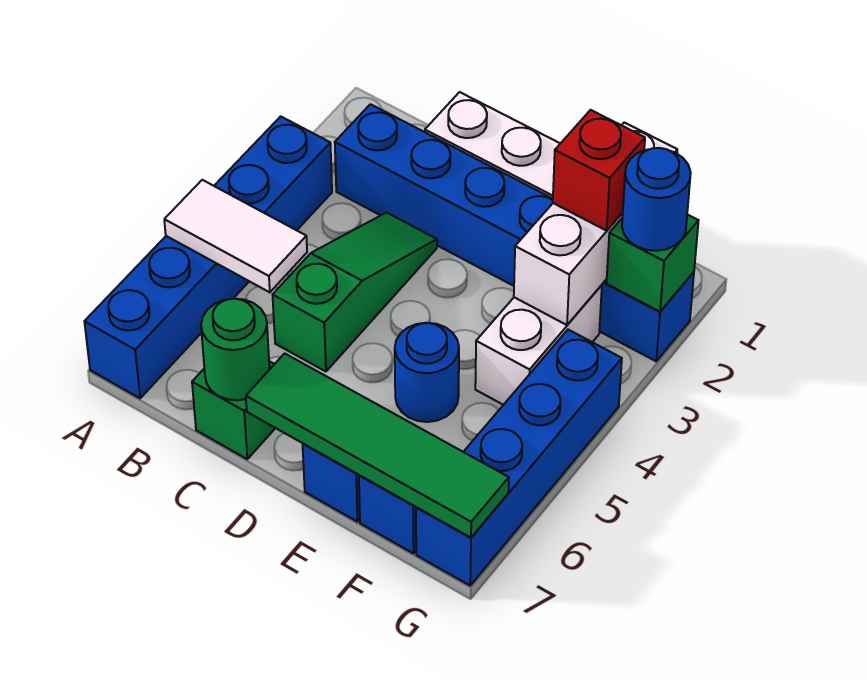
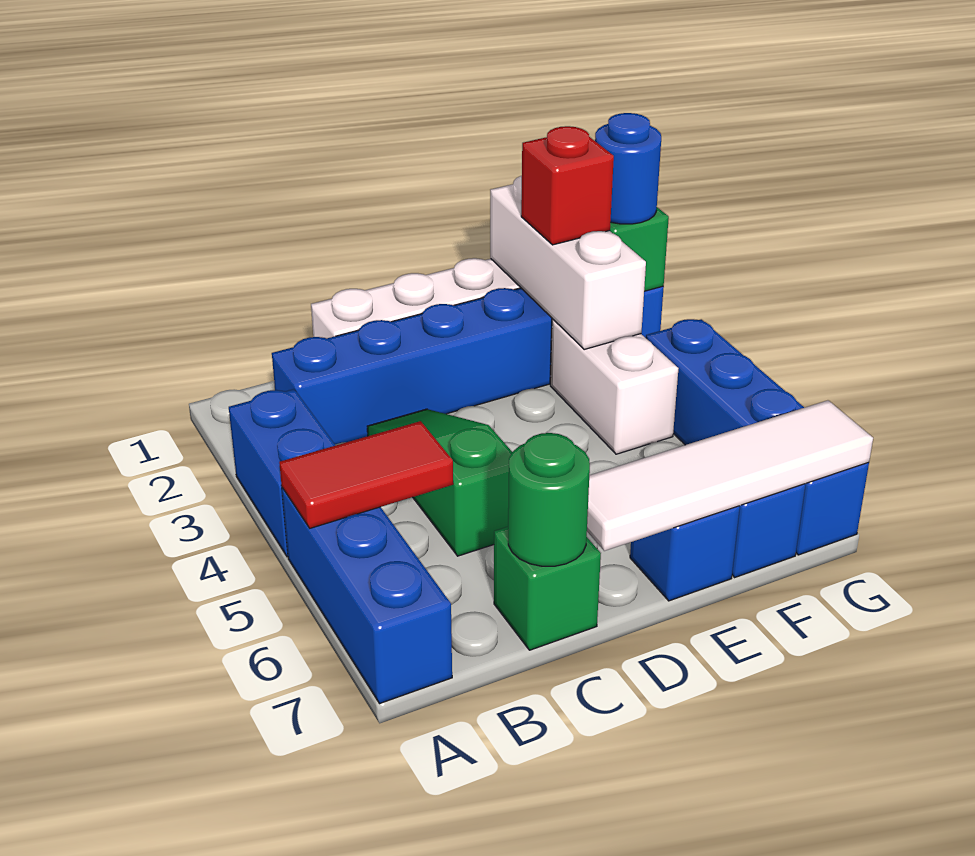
white 1x2 tile [164,180,307,292] -> red 1x2 tile [279,421,453,528]
green 1x4 tile [246,353,509,538] -> white 1x4 tile [587,400,873,551]
blue 1x1 round brick [395,323,459,422] -> none

